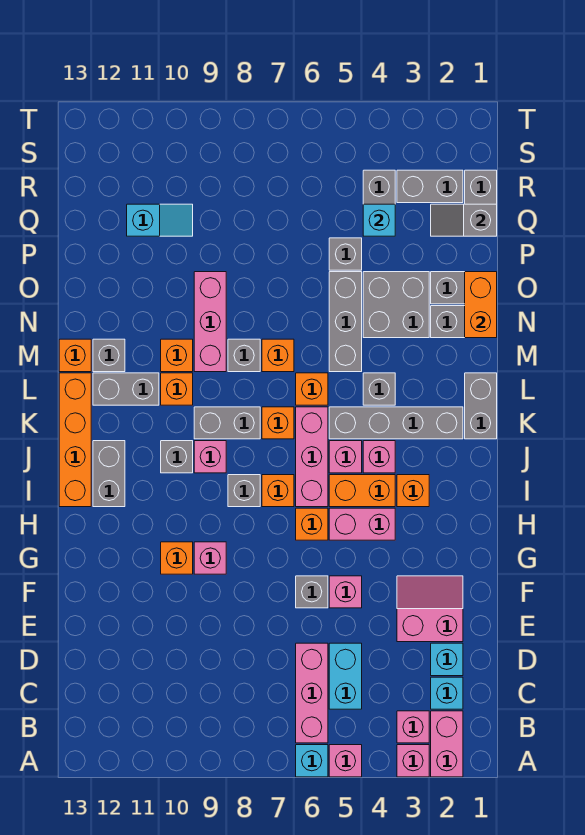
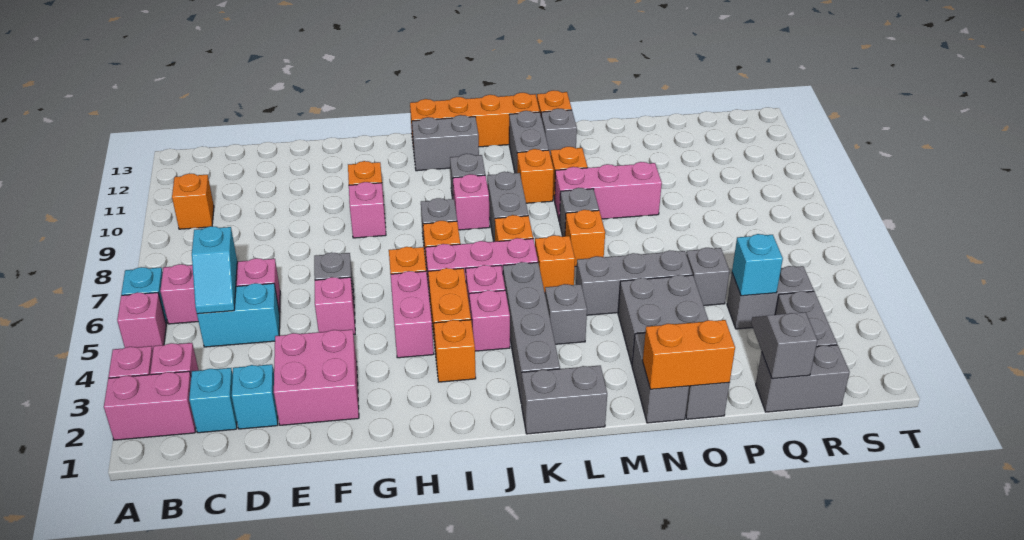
none -> orange 1x1 brick [172,173,214,229]
pink 2x2 slope [397,576,463,642] -> pink 2x2 brick [274,330,359,425]
cyan 1x2 slope [127,204,193,236] -> cyan 1x2 slope moved to [192,226,237,314]

